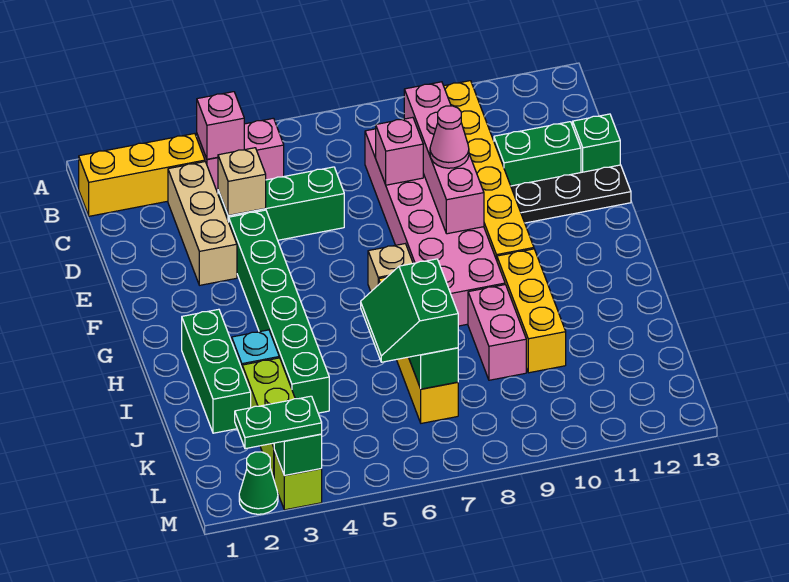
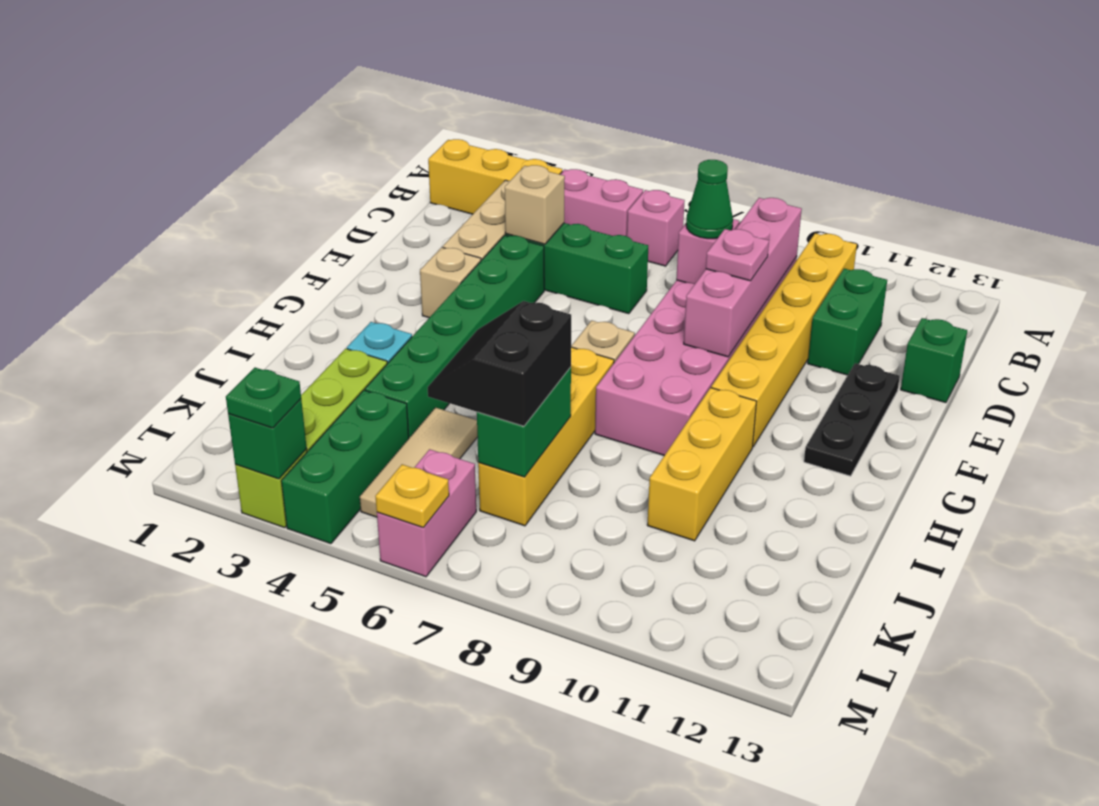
pink 1x1 brick [197,92,244,159] -> pink 1x1 brick moved to [627,190,685,266]
green 1x2 brick [494,122,581,186] -> green 1x2 brick turned to [808,269,887,375]
pink 1x1 cone [430,106,469,168] -> pink 1x1 plate [706,229,769,281]
black 1x3 plate [511,165,631,223] -> black 1x3 plate turned to [804,363,900,476]
none -> tan 1x1 brick [420,247,481,318]
green 1x3 brick [182,309,251,433] -> green 1x3 brick moved to [281,390,409,544]
pink 1x2 brick [468,285,526,380] -> pink 1x2 brick moved to [377,449,476,577]
none -> tan 1x3 tile [360,408,478,517]
green 2x2 slope [361,259,458,362] -> black 2x2 slope [428,301,572,426]
green 1x1 cone [239,452,278,514] -> green 1x1 cone moved to [686,160,733,239]
green 1x2 plate [235,396,322,449] -> green 1x1 plate [226,368,301,428]
none -> yellow 1x1 plate [375,464,449,527]

